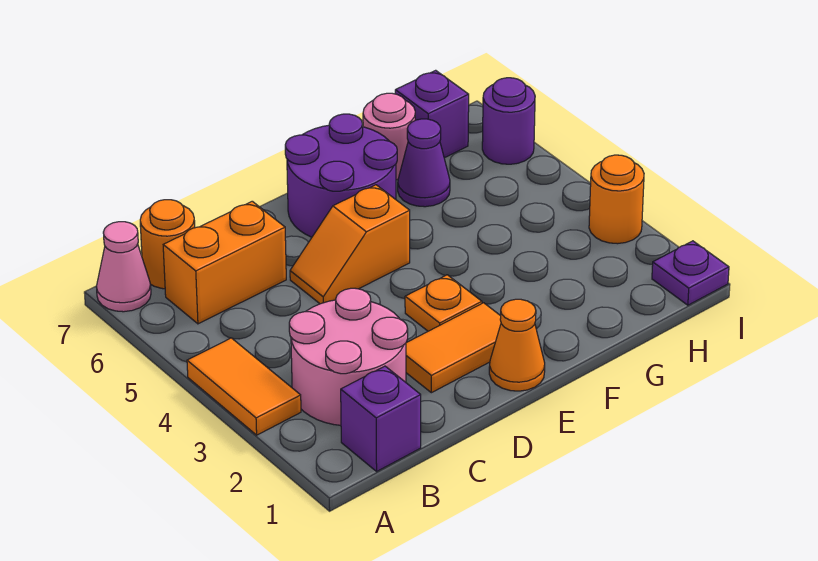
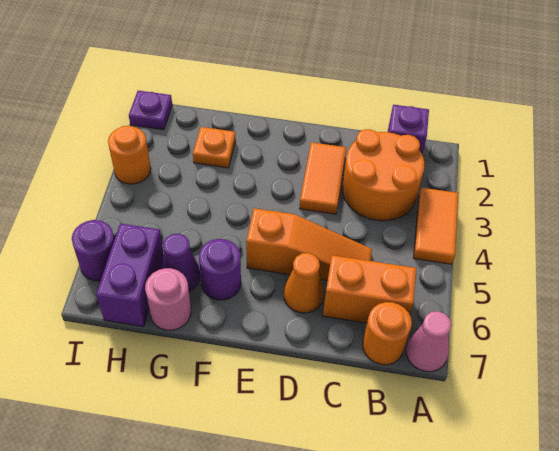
pink 2x2 round brick [289,288,408,425] -> orange 2x2 round brick [342,129,424,221]
orange 1x2 tile [406,303,501,393] -> orange 1x2 tile turned to [299,142,346,214]
orange 1x2 slope [290,185,410,304] -> orange 1x3 slope [246,208,372,280]
orange 1x1 cone [489,299,545,391] -> orange 1x1 cone moved to [284,253,324,313]
orange 1x1 plate [405,275,482,331] -> orange 1x1 plate moved to [193,127,236,168]
purple 2x2 round brick [285,114,397,237] -> purple 1x1 round brick [199,239,241,300]
purple 1x1 brick [395,70,469,158] -> purple 1x2 brick [96,224,164,327]

